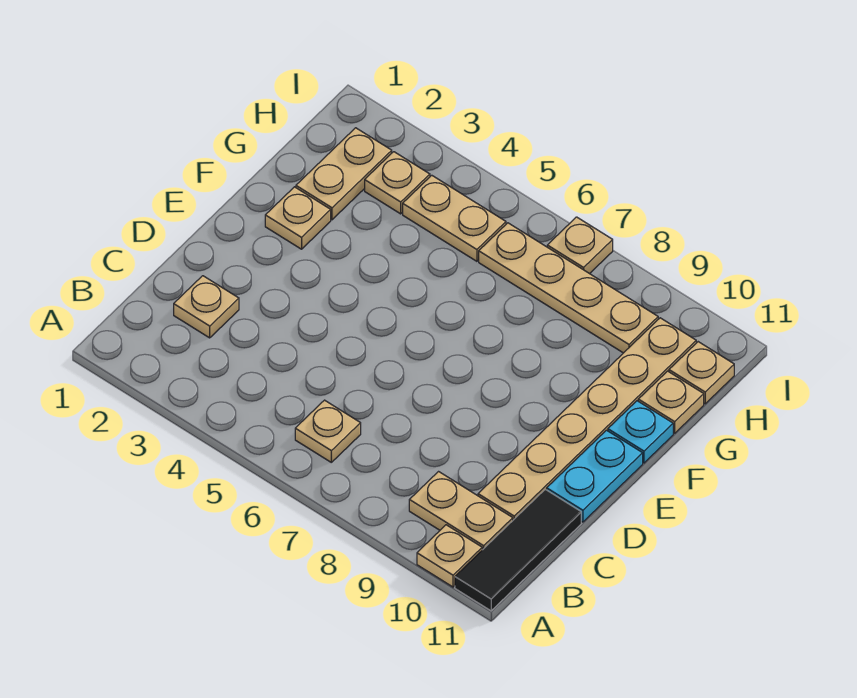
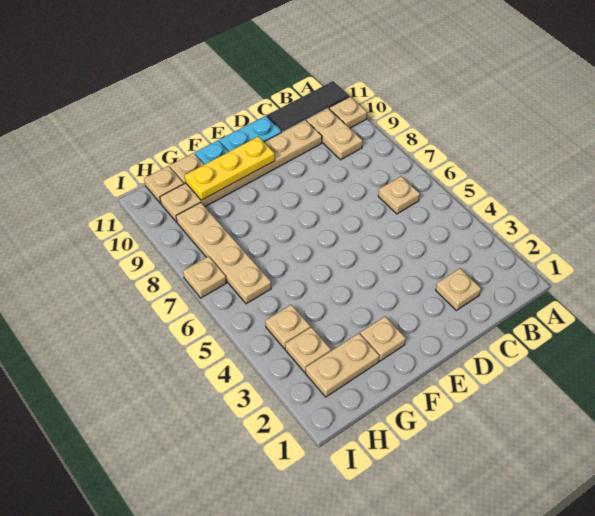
none -> yellow 1x3 plate [185,137,275,200]
tan 1x2 plate [403,175,506,261] -> tan 1x1 plate [266,305,310,349]

